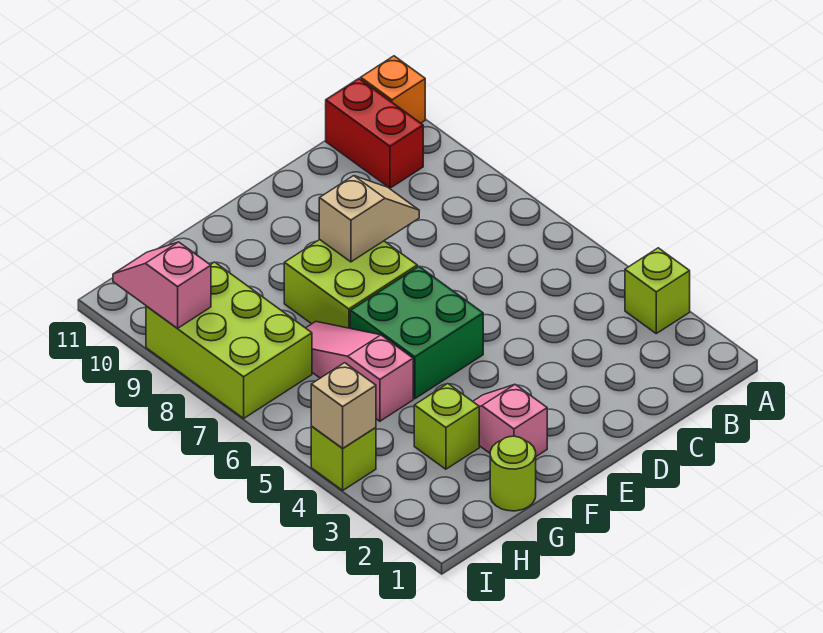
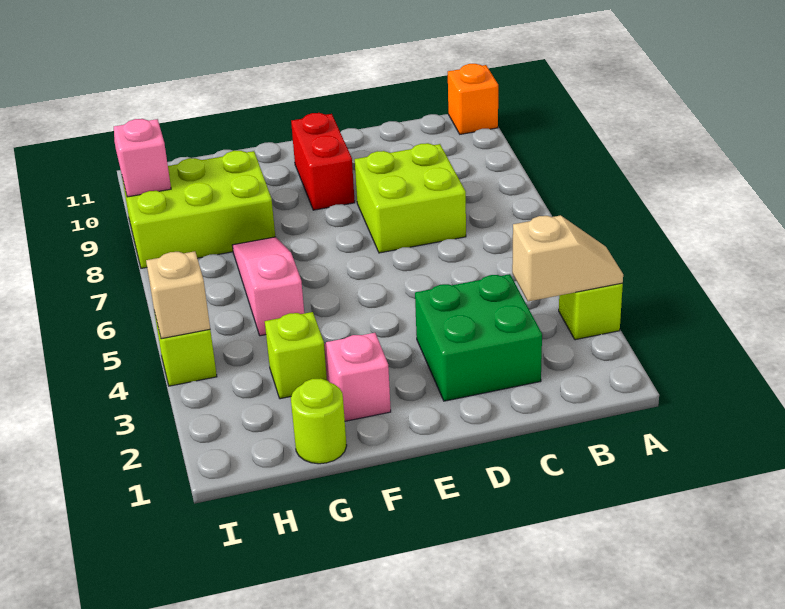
red 1x2 brick [326,79,423,188] -> red 1x2 brick moved to [291,113,355,210]
tan 1x2 slope [319,176,419,262] -> tan 1x2 slope moved to [512,215,623,301]
green 2x2 brick [350,266,483,399] -> green 2x2 brick moved to [415,274,542,401]
lime 2x2 brick [284,240,417,328] -> lime 2x2 brick moved to [355,143,466,253]
lime 2x3 brick [146,262,312,418] -> lime 2x3 brick turned to [122,151,275,268]

